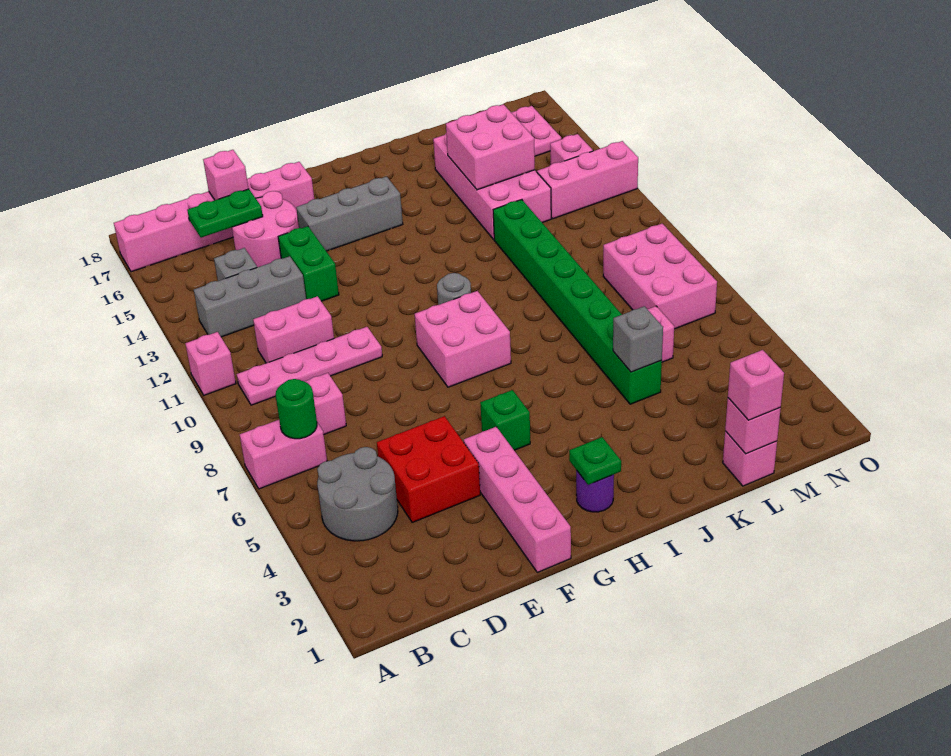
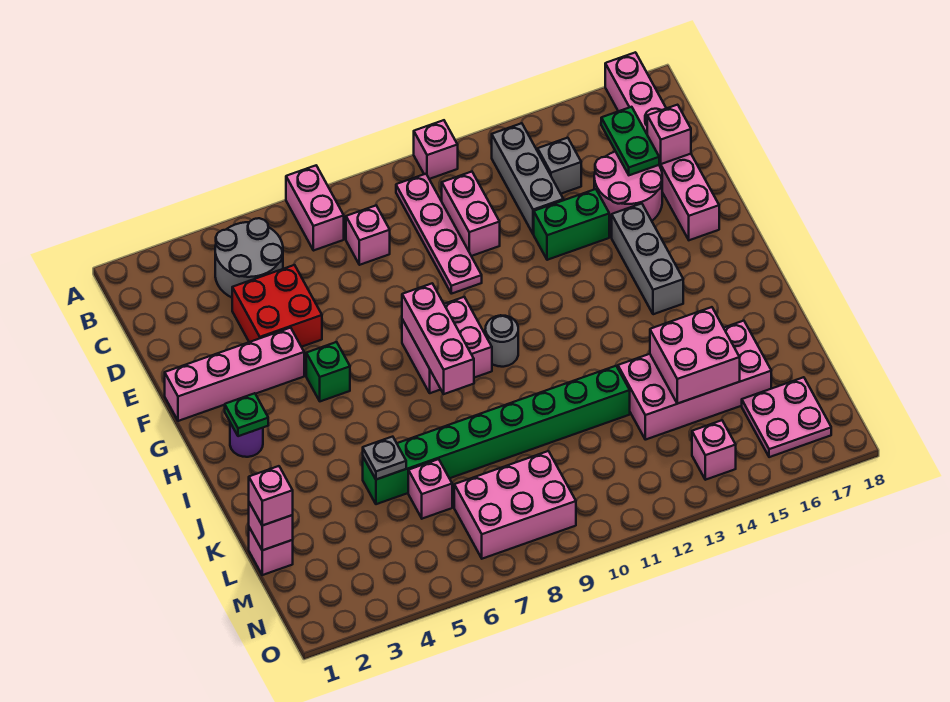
green 1x1 round brick [276,379,317,439] -> none
grey 1x1 brick [613,306,663,372] -> grey 1x1 plate [363,437,406,480]
pink 1x3 brick [537,141,638,219] -> pink 1x3 brick moved to [402,283,474,394]

